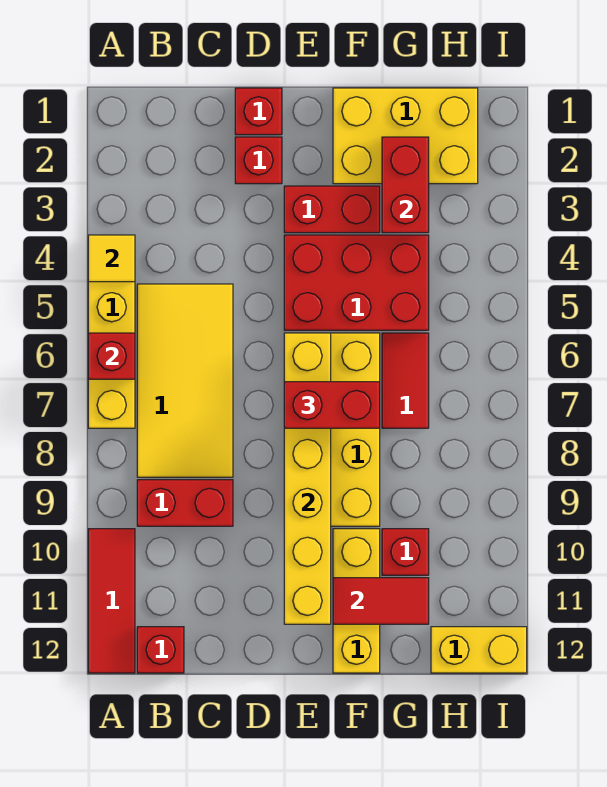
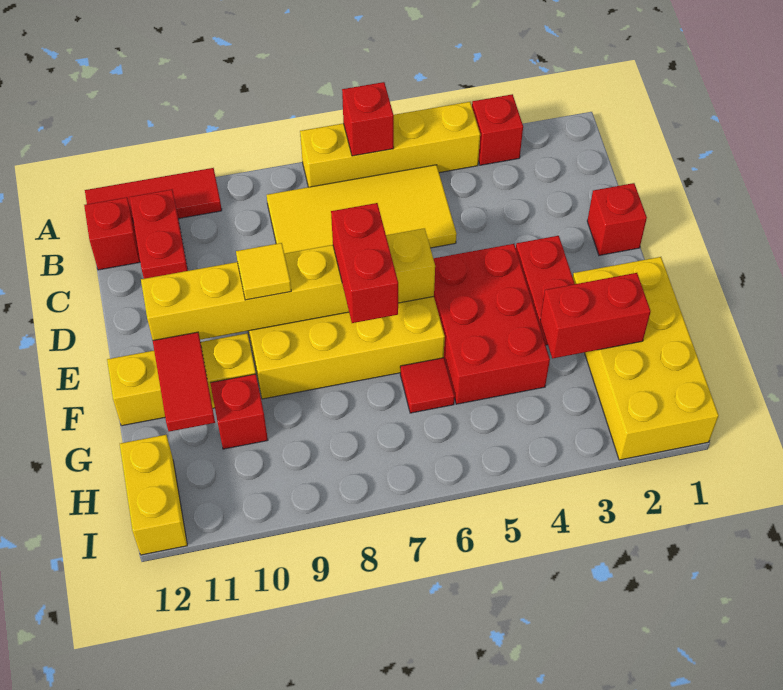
yellow 1x1 tile [88,235,135,282] -> yellow 1x1 tile moved to [236,243,291,300]
red 1x2 brick [137,480,233,526] -> red 1x2 brick moved to [130,190,188,279]
red 1x1 brick [235,137,282,184] -> red 1x1 brick moved to [472,94,523,165]
yellow 2x3 brick [333,88,478,184] -> yellow 2x4 brick [573,257,719,460]
red 1x2 tile [382,333,429,428] -> red 1x1 tile [400,358,455,413]

